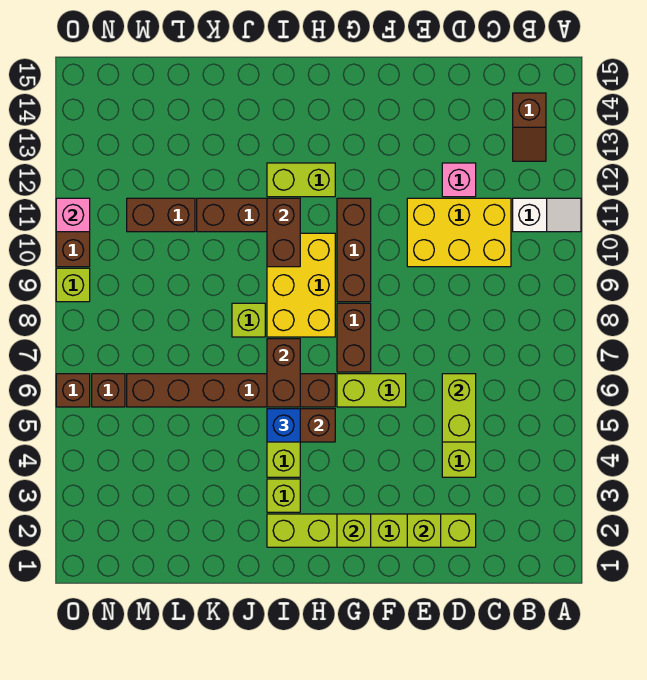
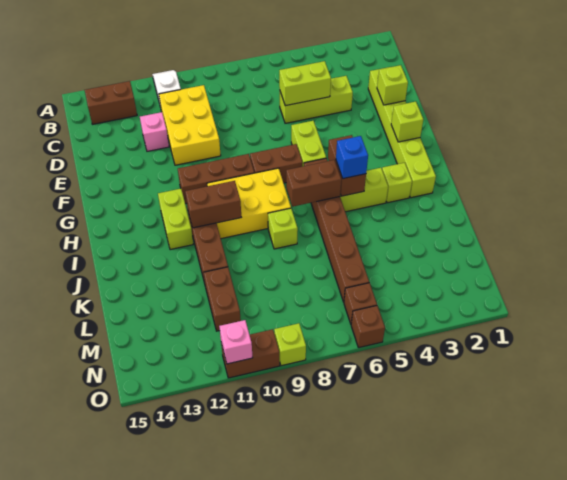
brown 1x2 slope [513,93,546,161] -> brown 1x2 brick [85,81,137,124]

